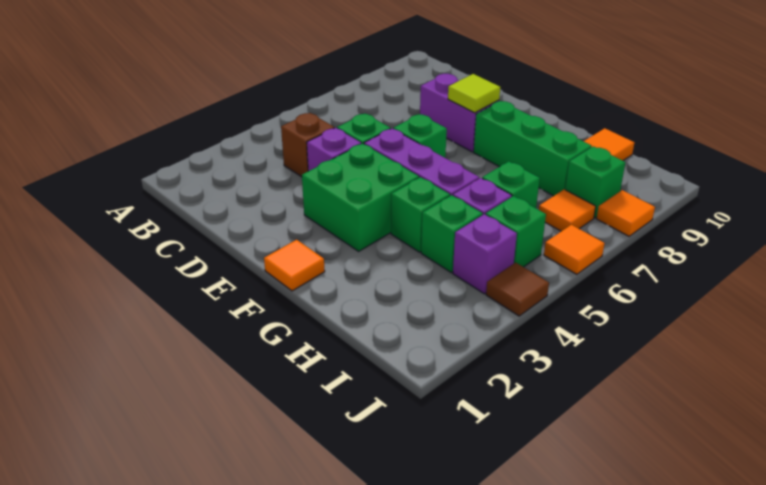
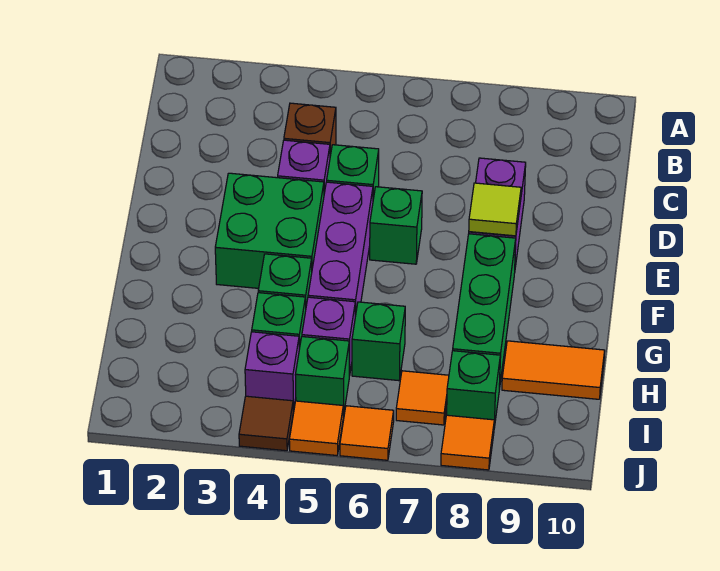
orange 1x1 tile [264,240,325,291] -> orange 1x1 tile moved to [289,401,343,455]

